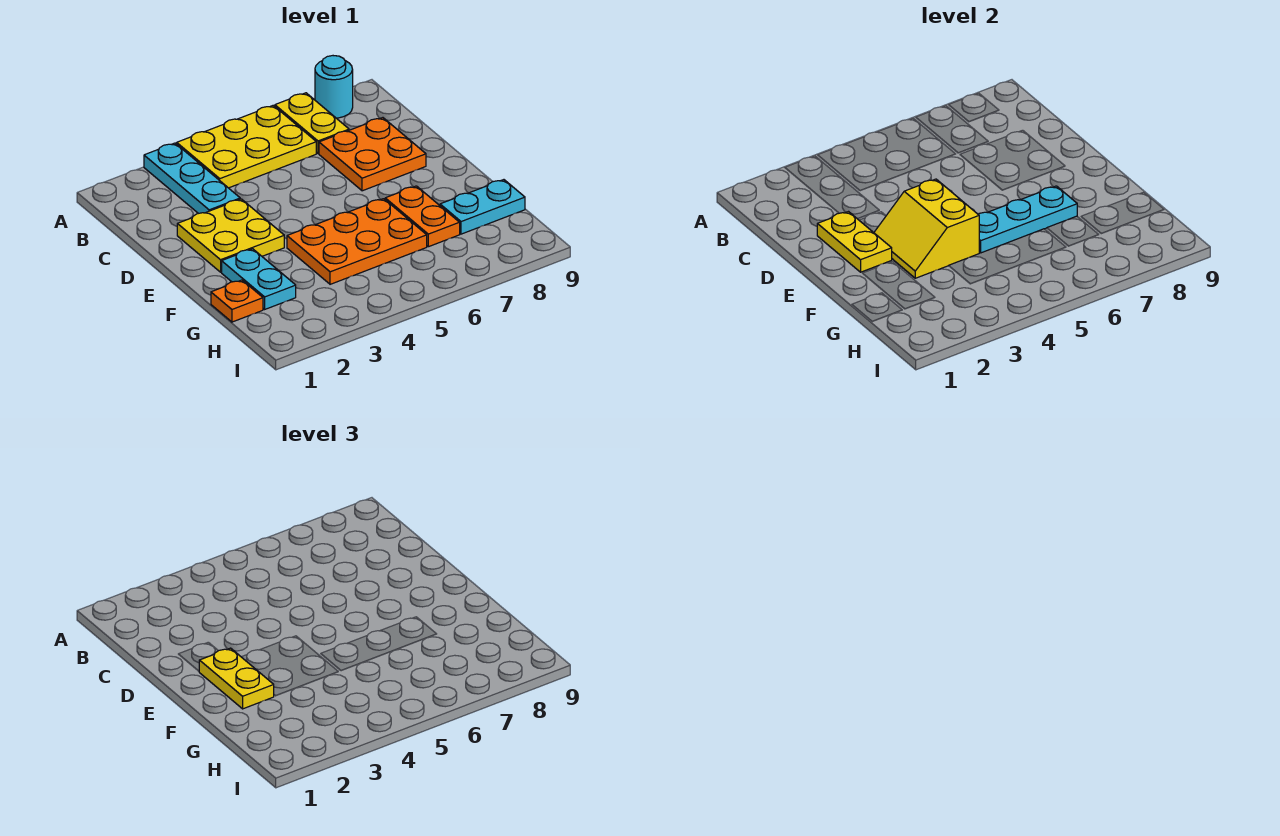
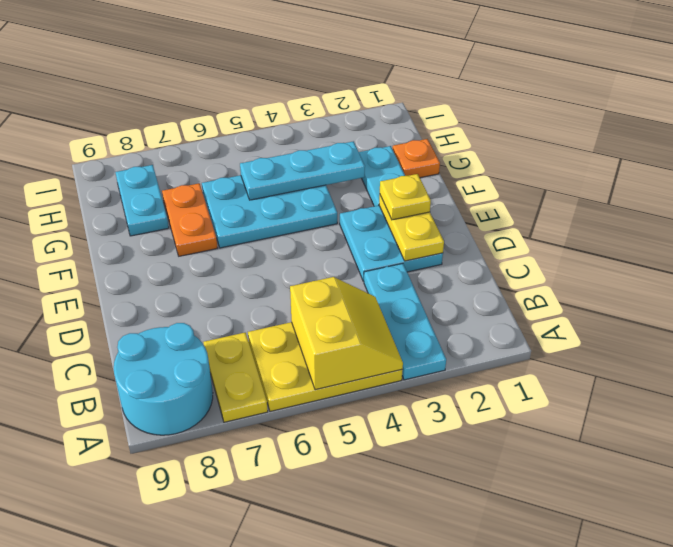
cyan 1x1 round brick [315,56,353,118] -> cyan 2x2 round brick [114,323,213,435]
orange 2x2 plate [319,118,426,191] -> none
yellow 2x2 plate [177,199,284,272] -> cyan 2x2 plate [340,205,443,281]
yellow 1x2 plate [199,648,274,709] -> yellow 1x1 plate [380,174,431,220]
yellow 2x2 slope [874,179,979,278] -> yellow 2x2 slope moved to [290,277,403,390]
orange 2x3 plate [287,199,427,284] -> cyan 2x3 plate [202,175,337,248]
cyan 1x3 plate [978,186,1077,253] -> cyan 1x3 plate moved to [240,141,365,200]
cyan 1x2 plate [440,180,525,234] -> cyan 1x2 plate turned to [115,165,169,236]

